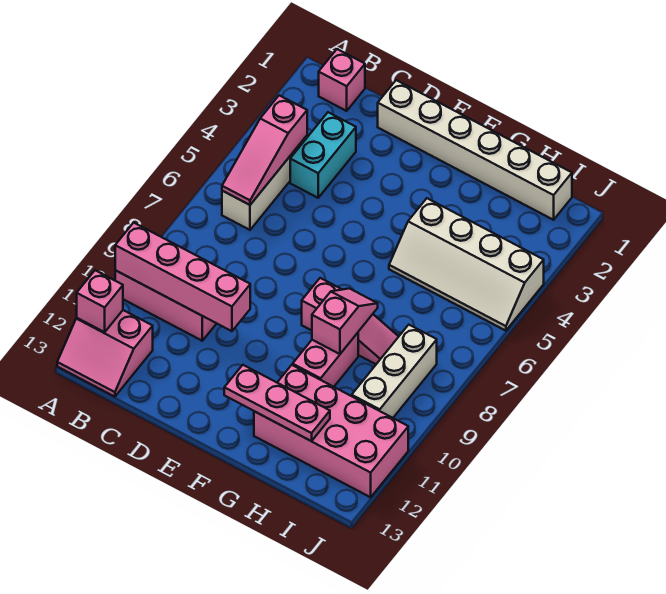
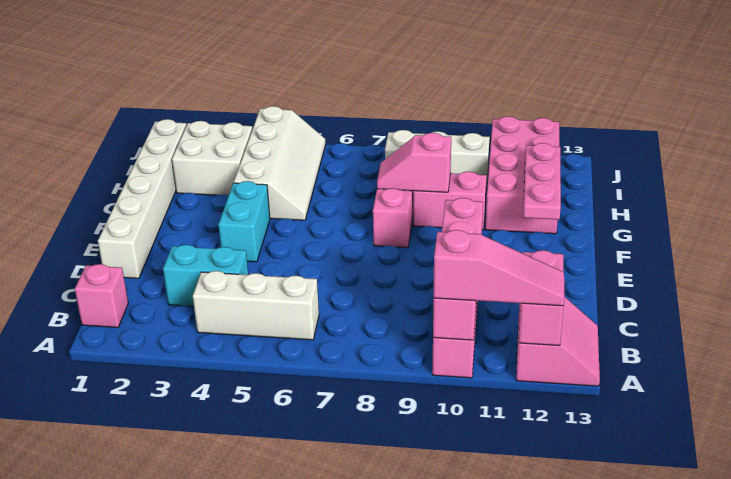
pink 1x1 brick [77,270,123,332] -> pink 1x2 brick [519,250,564,346]
pink 1x3 slope [222,95,307,205] -> pink 1x3 slope moved to [433,230,564,306]
none -> cyan 1x2 brick [218,181,270,262]
none -> white 2x2 brick [172,121,253,195]

